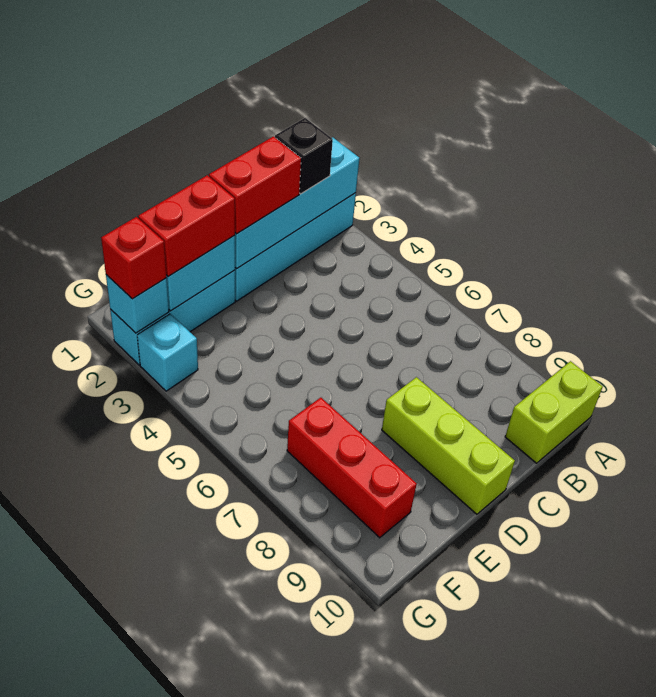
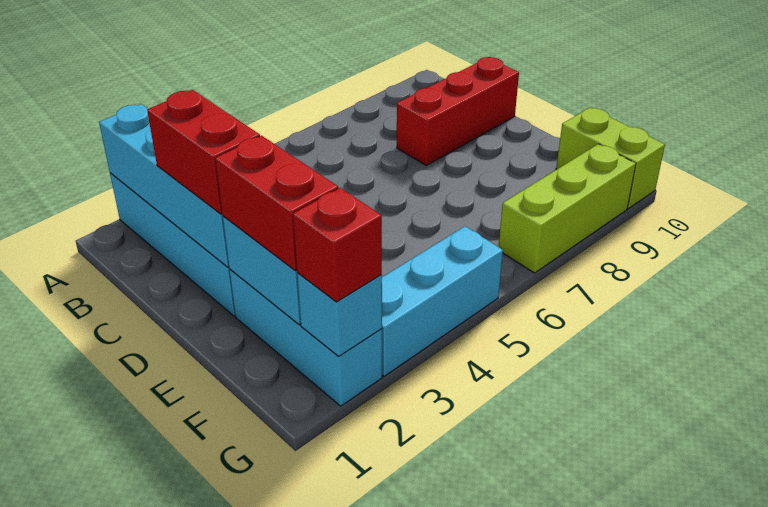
lime 1x2 brick [505,361,603,463] -> lime 1x2 brick moved to [556,107,665,209]
black 1x1 brick [275,118,333,194] -> none
lime 1x3 brick [382,377,515,514] -> lime 1x3 brick moved to [499,144,636,273]
red 1x3 brick [287,398,417,538] -> red 1x3 brick moved to [397,57,519,165]
cyan 1x1 brick [137,314,198,391] -> cyan 1x3 brick [382,226,503,376]

